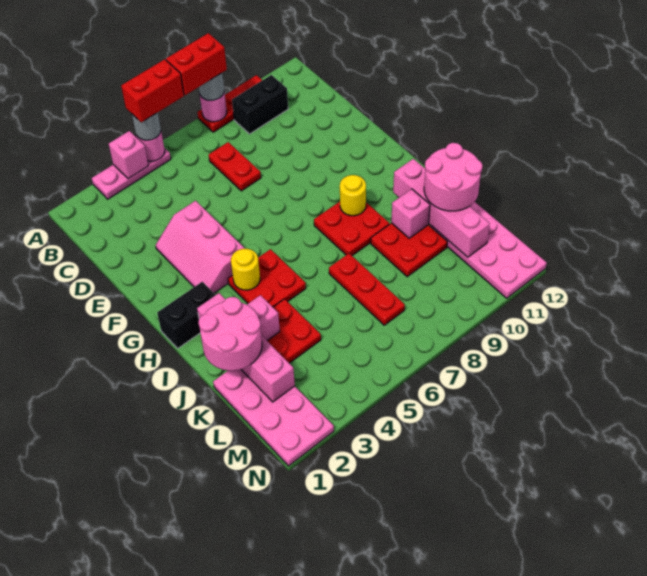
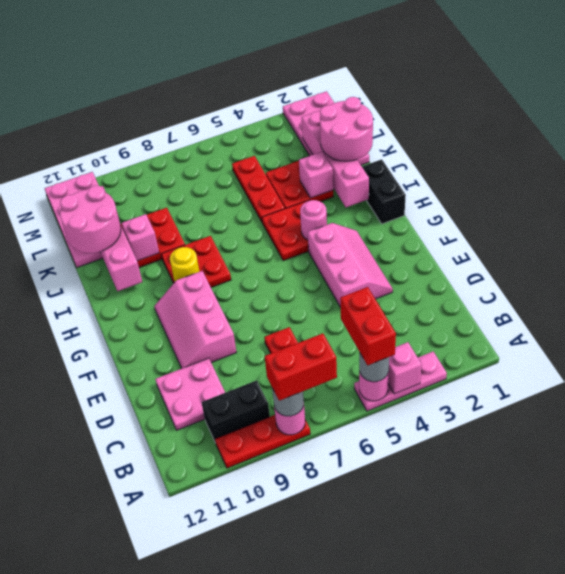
red 1x2 brick [121,59,184,122] -> red 1x2 brick turned to [340,287,396,365]
none -> pink 2x2 plate [155,358,225,430]
none -> pink 2x3 slope [154,271,236,368]
black 1x2 brick [157,282,215,348] -> black 1x2 brick turned to [362,159,406,224]
yellow 1x1 round brick [231,249,260,290] -> pink 1x1 round brick [300,200,327,240]
red 1x3 plate [329,253,405,325] -> red 1x3 plate moved to [232,156,285,222]

